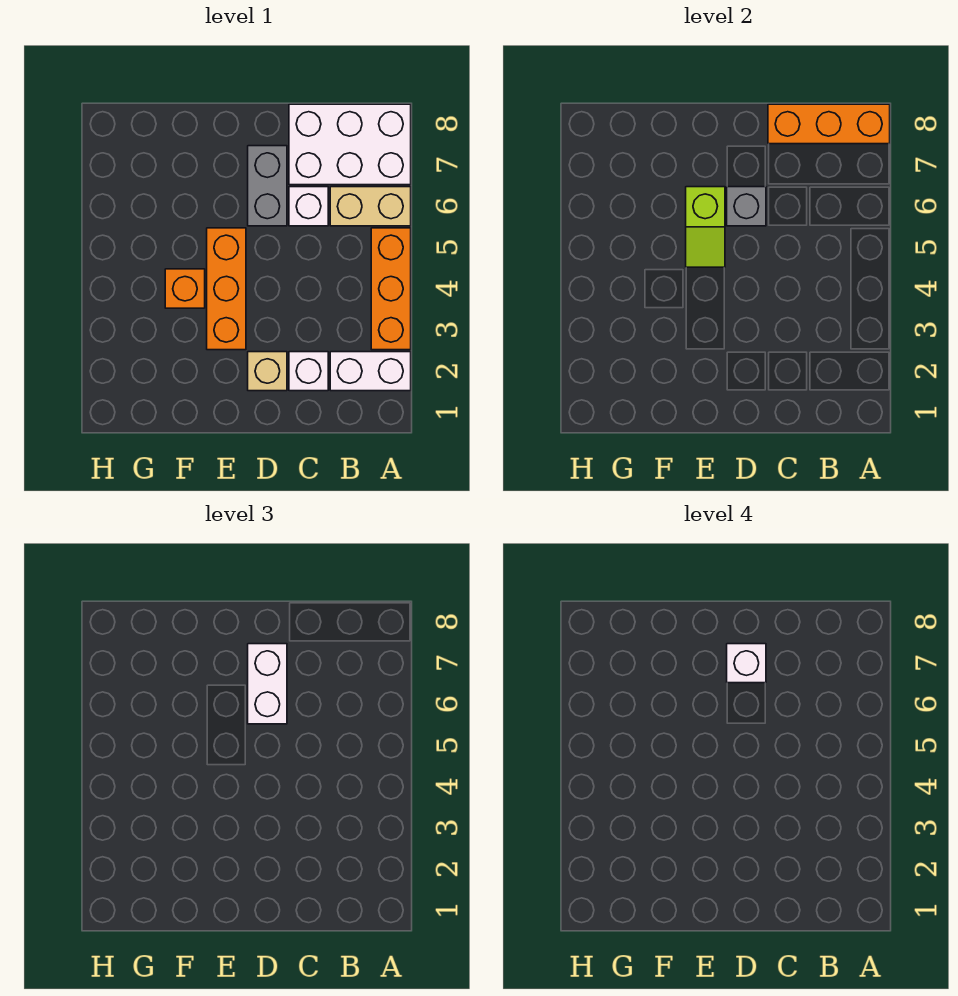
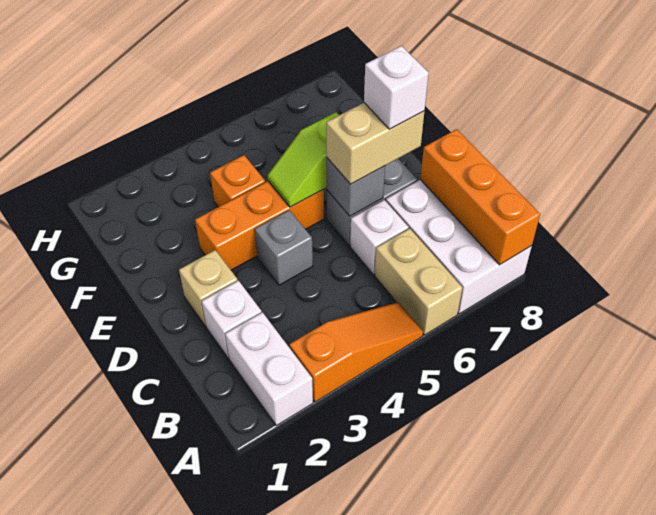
orange 1x3 brick [371,228,411,350] -> orange 1x3 slope [289,302,423,402]
none -> grey 1x1 brick [255,210,313,285]
white 1x2 brick [248,644,287,724] -> tan 1x2 brick [326,103,424,184]

